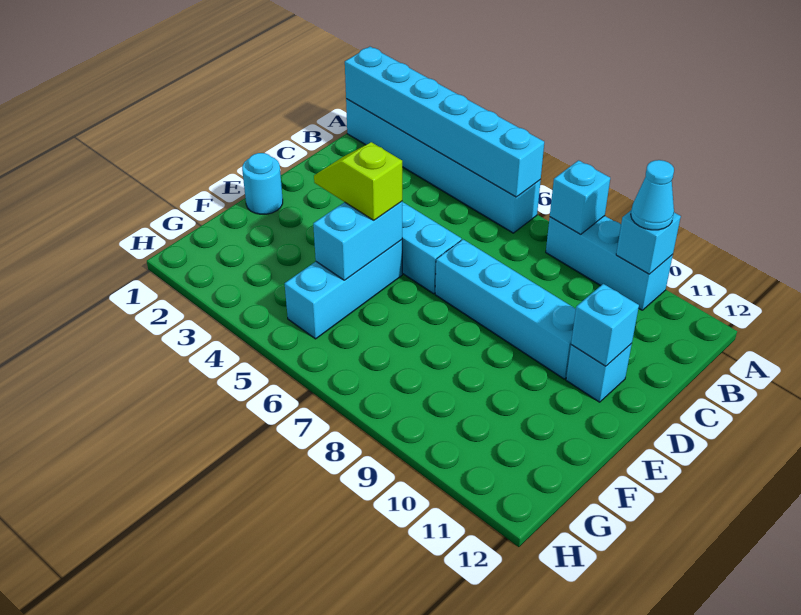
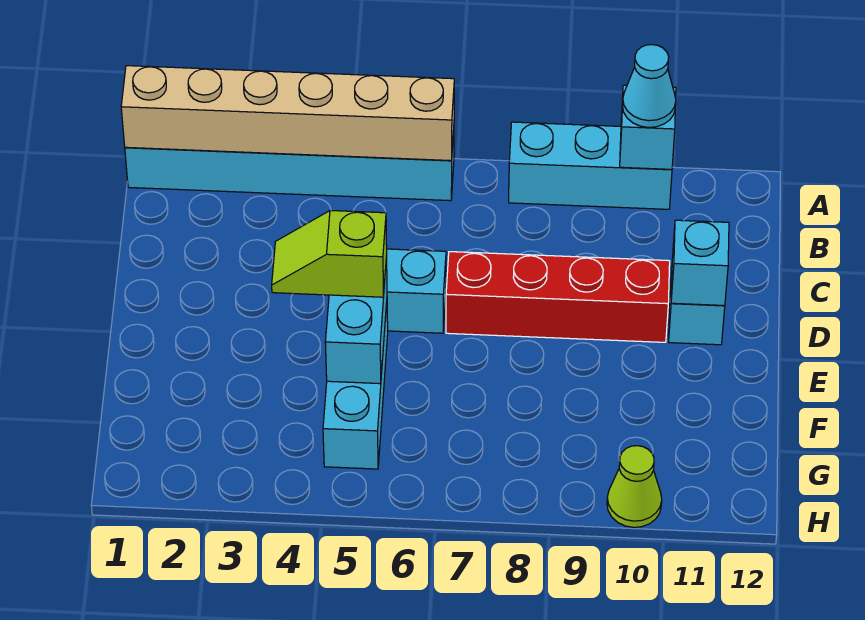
cyan 1x6 brick [345,47,544,197] -> tan 1x6 brick [121,66,454,161]
cyan 1x1 brick [550,160,610,234] -> none
cyan 1x4 brick [435,239,576,379] -> red 1x4 brick [446,252,670,342]
cyan 1x1 round brick [242,153,283,214] -> none
none -> lime 1x1 cone [607,446,662,527]

